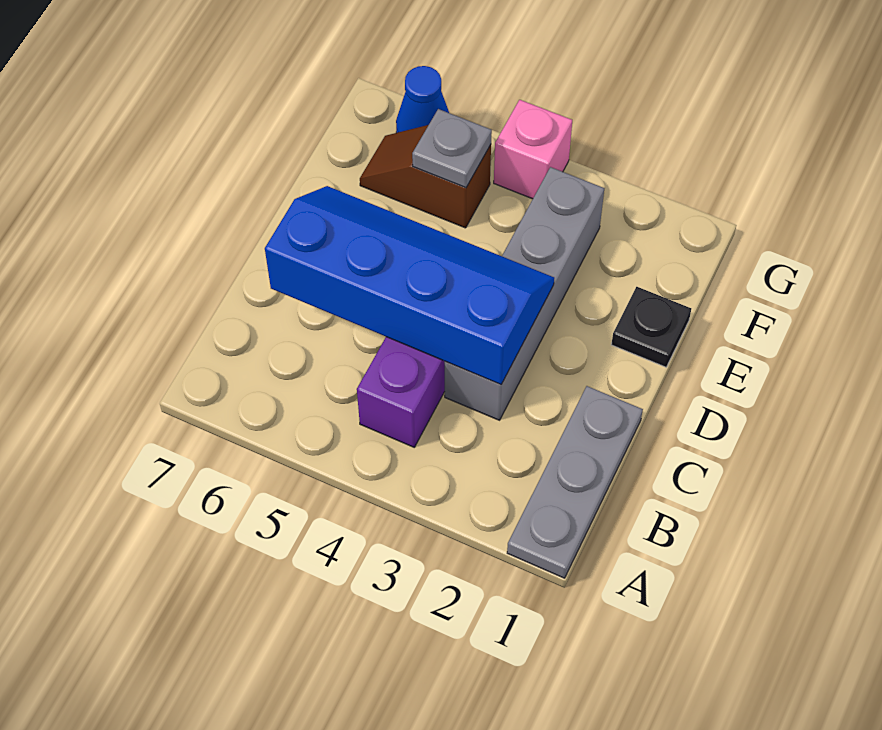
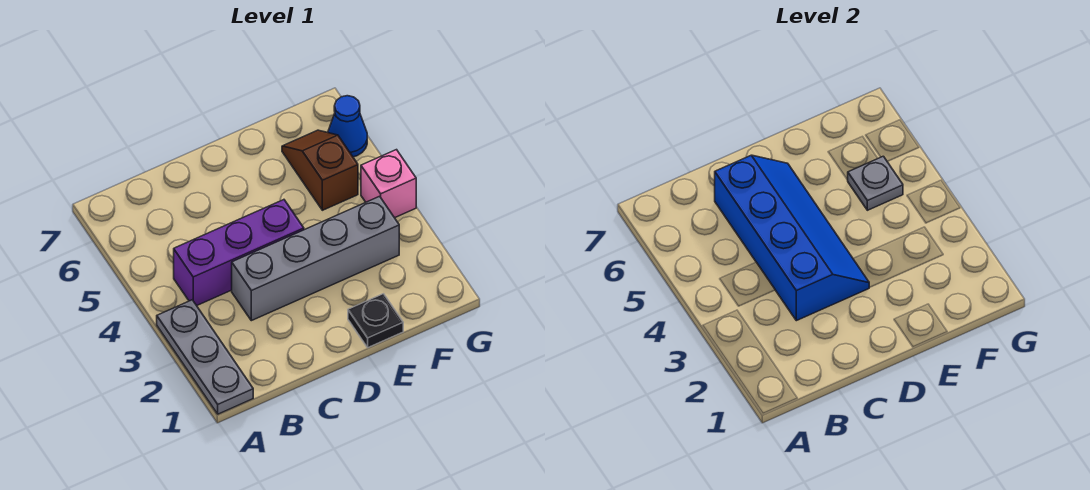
grey 1x3 plate [507,386,643,578] -> grey 1x3 plate turned to [157,300,253,414]

